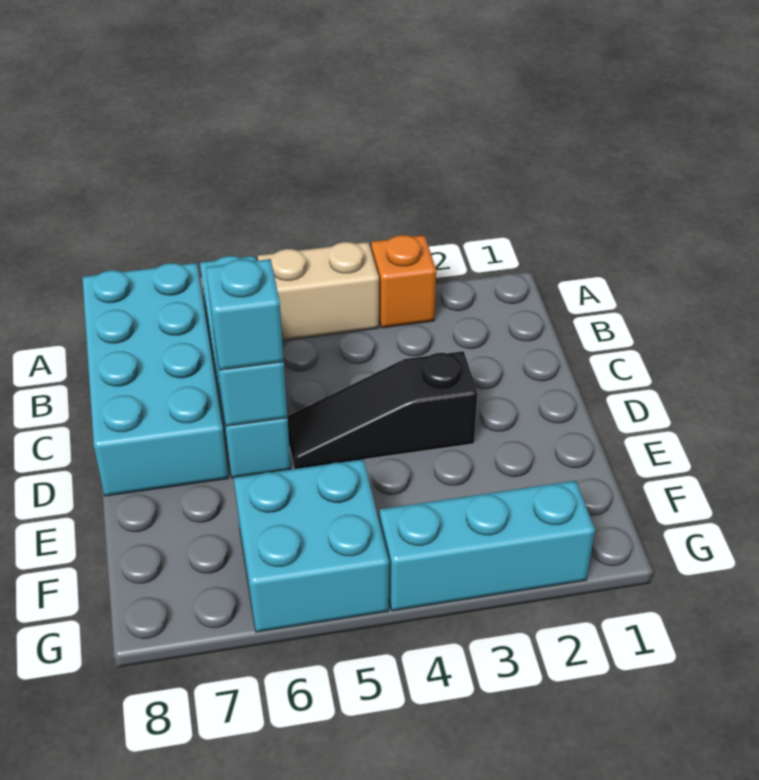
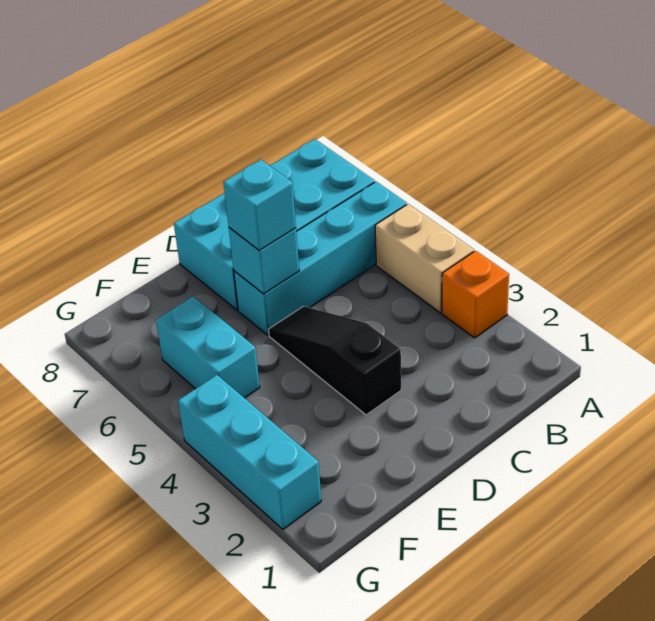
cyan 2x2 brick [234,459,389,632] -> cyan 1x2 brick [156,296,260,398]

